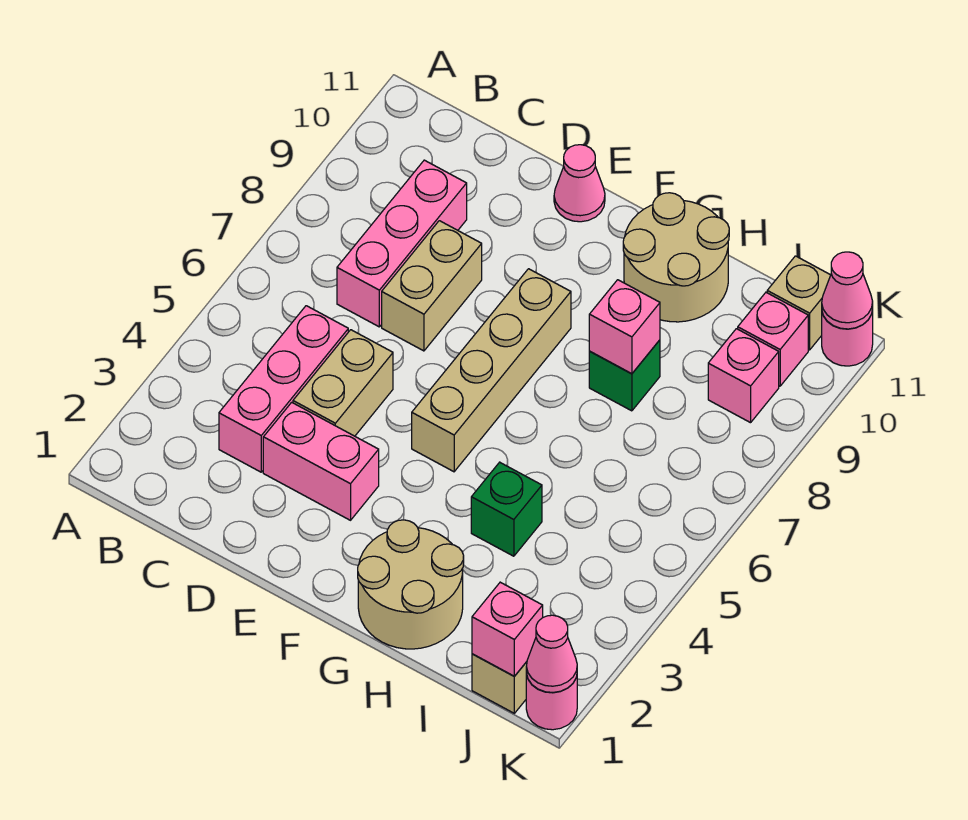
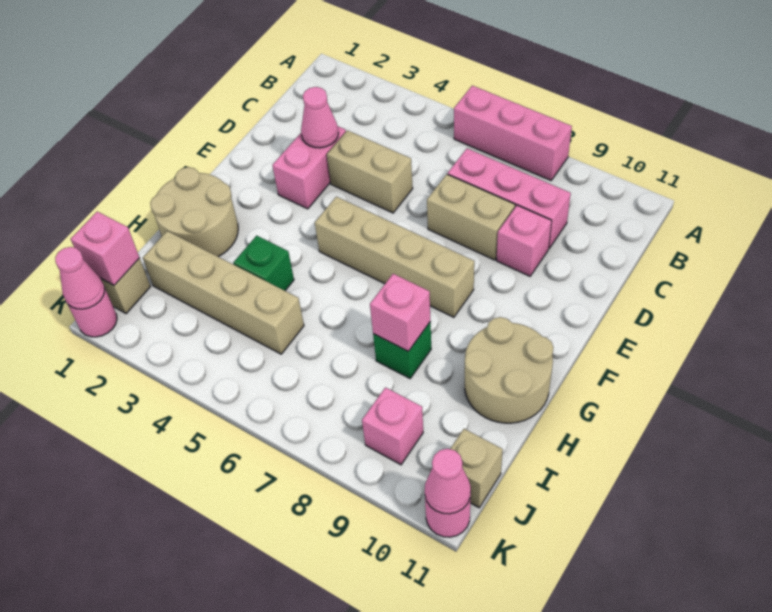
pink 1x3 brick [219,306,348,472] -> pink 1x3 brick moved to [454,86,572,180]
pink 1x1 cone [554,145,605,222] -> pink 1x1 cone moved to [301,87,338,148]
none -> tan 1x4 brick [143,231,304,354]
pink 1x1 brick [738,293,808,386] -> pink 1x1 brick moved to [496,205,552,276]

